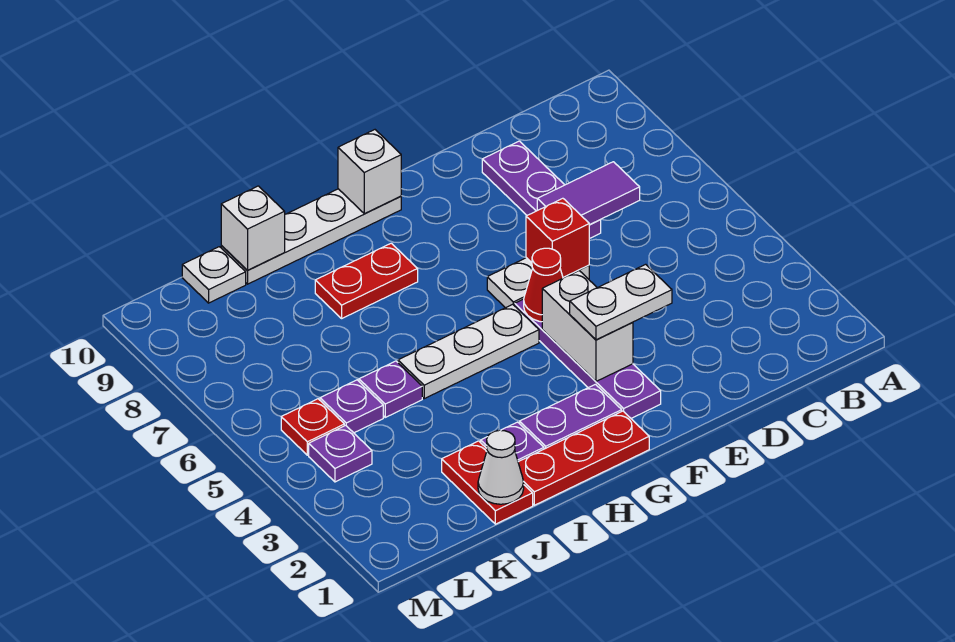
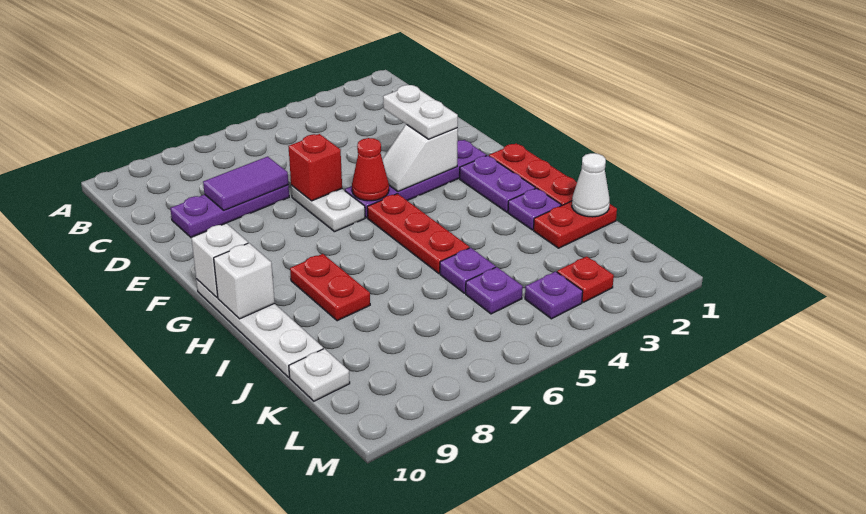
purple 1x2 tile [537,162,640,225] -> purple 1x2 tile turned to [203,156,288,210]
white 1x2 brick [542,271,633,381] -> white 1x2 slope [382,125,458,192]
white 1x3 plate [398,304,539,399] -> red 1x3 plate [367,194,469,273]
white 1x1 brick [221,186,285,270] -> white 1x1 brick moved to [214,243,275,319]
red 1x1 plate [281,399,344,455] -> red 1x1 plate moved to [557,256,614,302]

